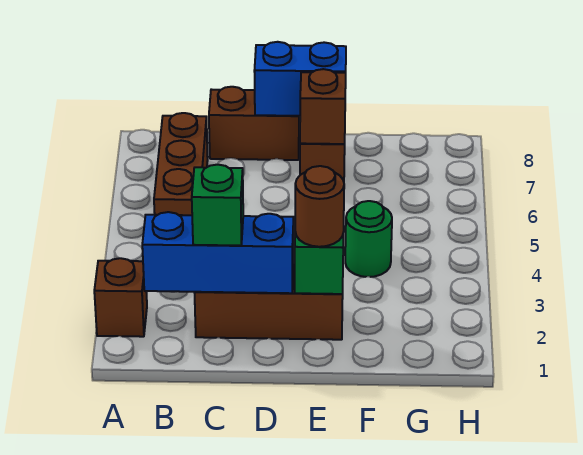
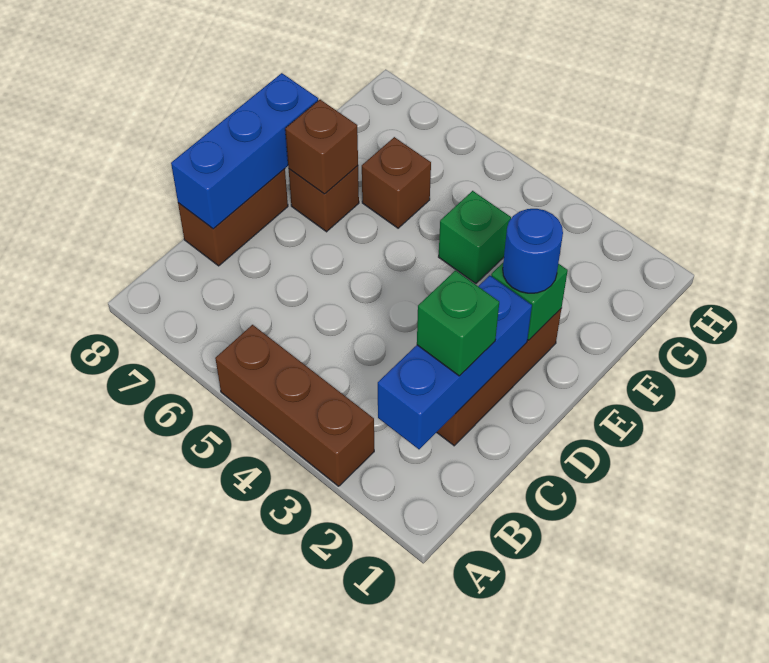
brown 1x1 brick [94,258,147,337] -> brown 1x1 brick moved to [362,137,431,228]
brown 1x3 brick [154,113,208,215] -> brown 1x3 brick moved to [215,325,374,486]
blue 1x2 brick [254,42,346,116] -> blue 1x3 brick [171,73,318,229]
brown 1x1 round brick [295,166,344,247] -> blue 1x1 round brick [503,209,563,293]
green 1x1 round brick [345,201,392,277] -> green 1x1 brick [439,191,511,284]

